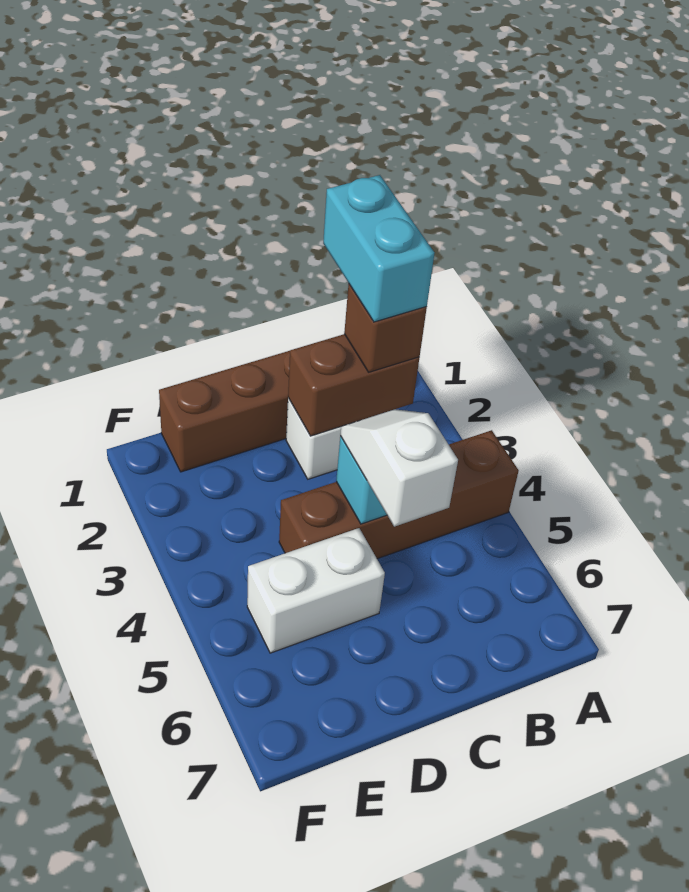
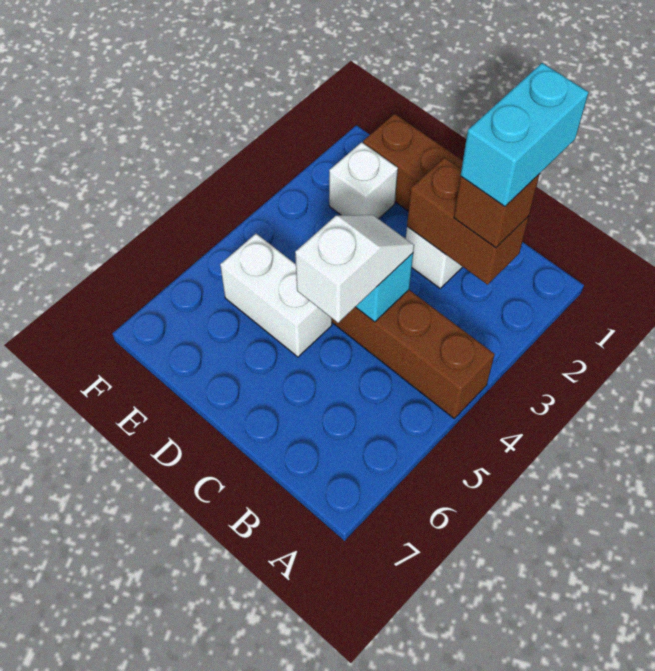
none -> white 1x1 brick [329,142,398,219]

